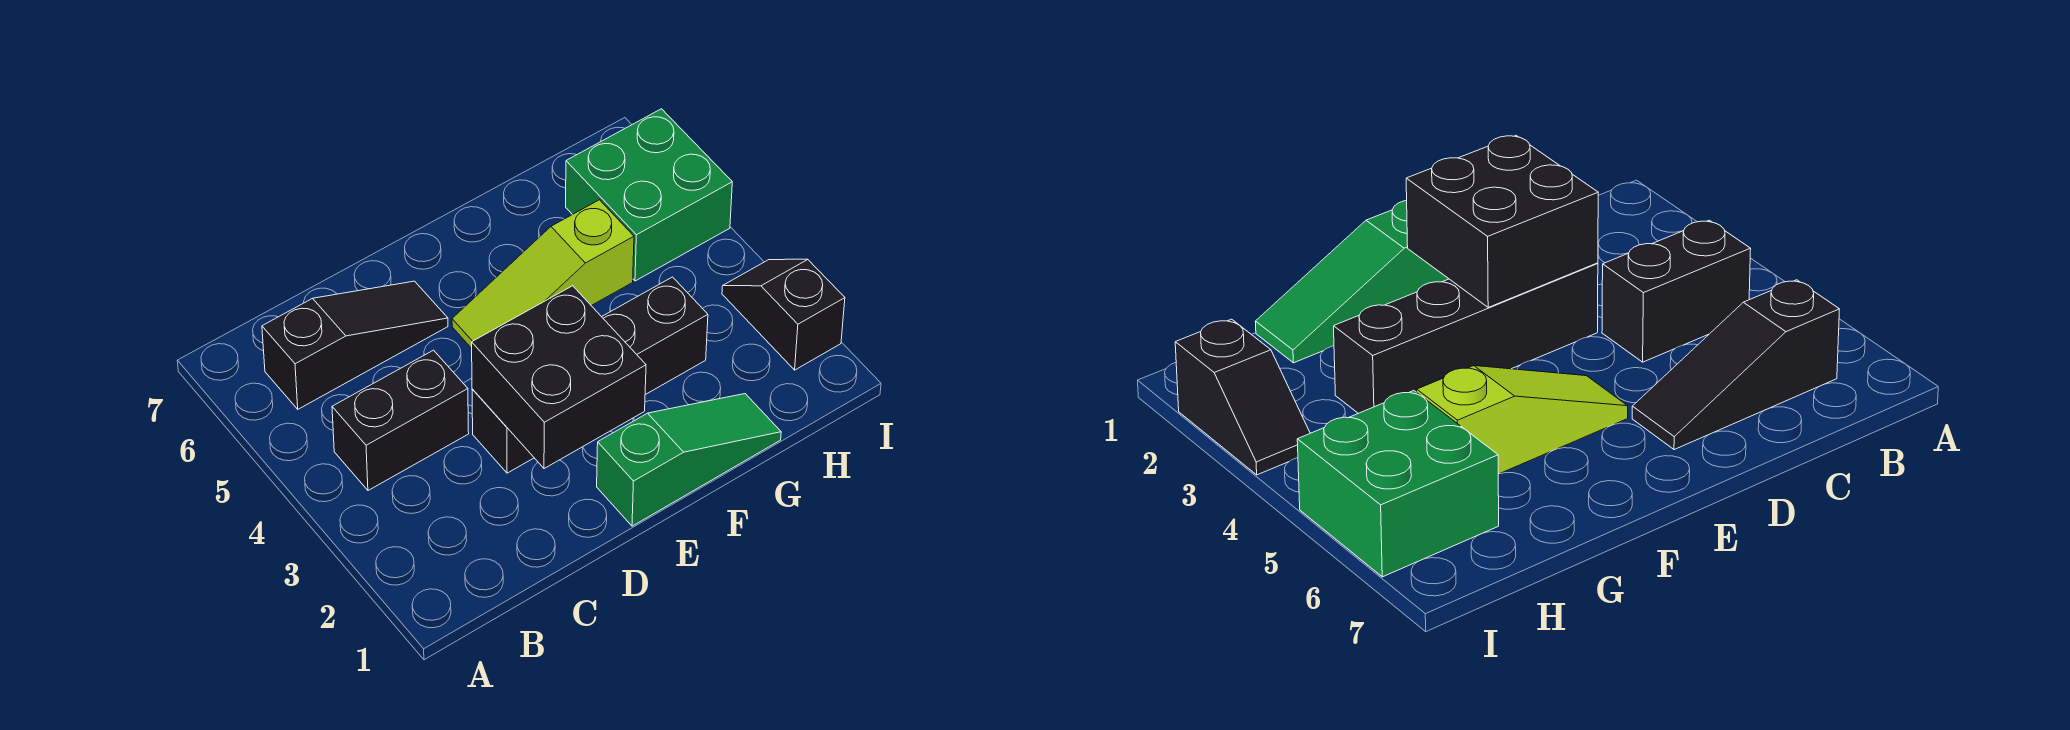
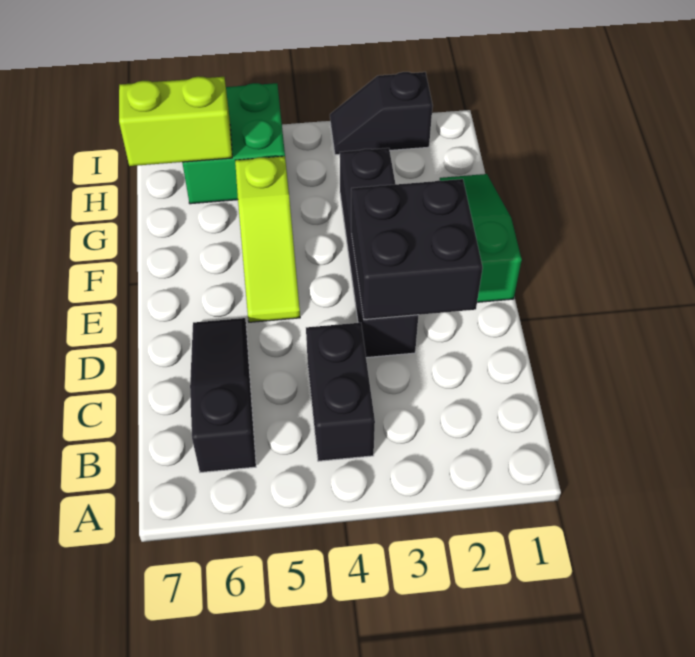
none -> lime 1x2 brick [119,76,232,166]

